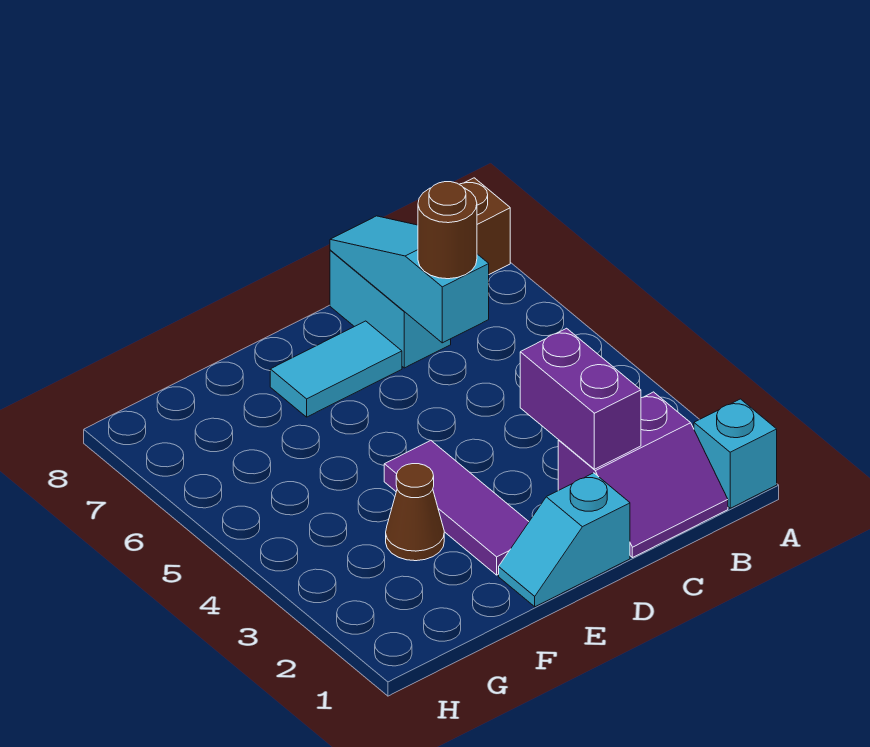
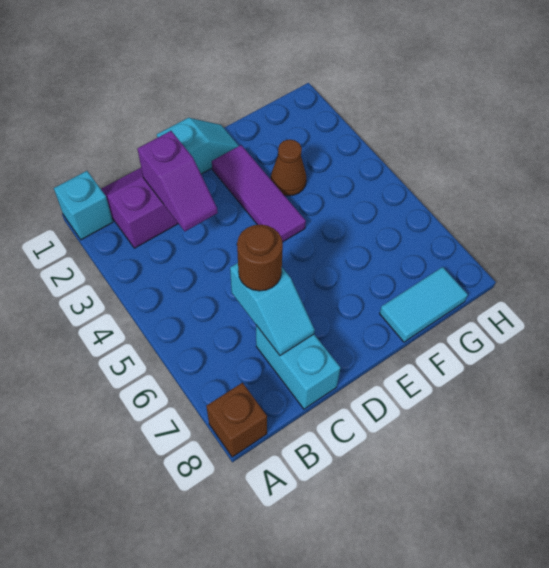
purple 1x2 brick [520,328,641,469] -> purple 1x2 slope [137,131,218,231]
cyan 1x3 slope [330,216,489,343] -> cyan 1x2 slope [230,263,315,356]
cyan 1x2 tile [270,321,402,417] -> cyan 1x2 tile moved to [380,267,468,342]

